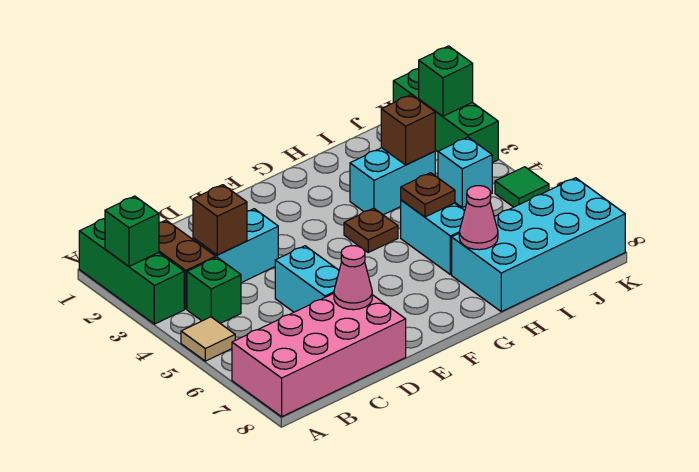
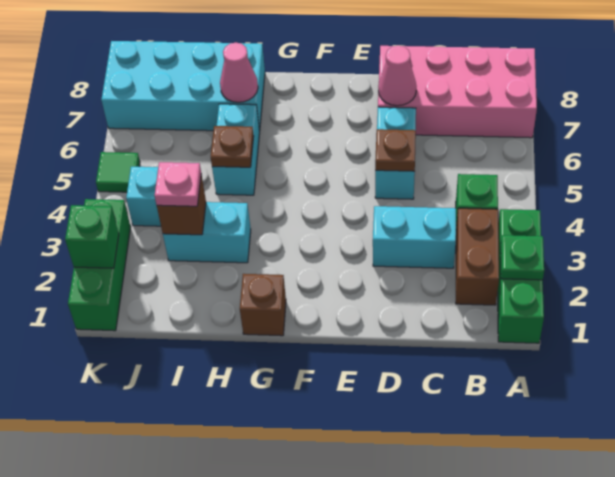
green 1x1 brick [105,196,159,266] -> green 1x1 plate [501,235,544,280]
tan 1x1 tile [181,317,235,361] -> none
brown 1x1 brick [193,185,247,255] -> brown 1x1 brick moved to [240,274,286,336]
brown 1x1 plate [344,208,398,252] -> brown 1x1 plate moved to [375,129,416,171]
none -> pink 1x1 plate [155,162,201,206]

